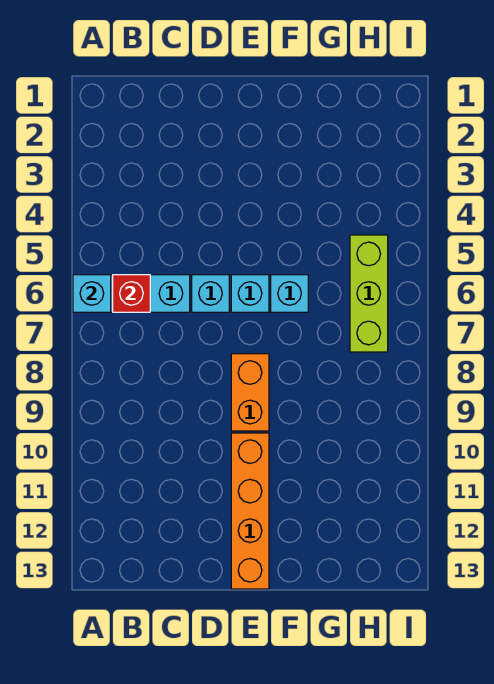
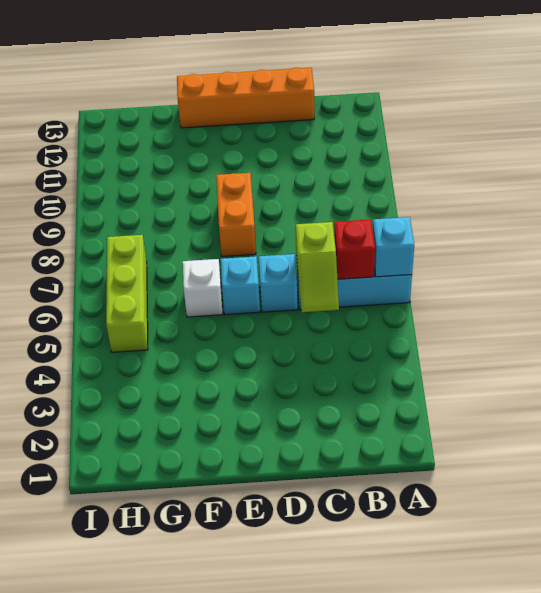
none -> lime 1x2 slope [296,222,339,312]
orange 1x4 brick [231,433,269,589] -> orange 1x4 brick turned to [177,68,314,128]
cyan 1x1 brick [271,275,308,312] -> white 1x1 brick [183,259,223,317]

